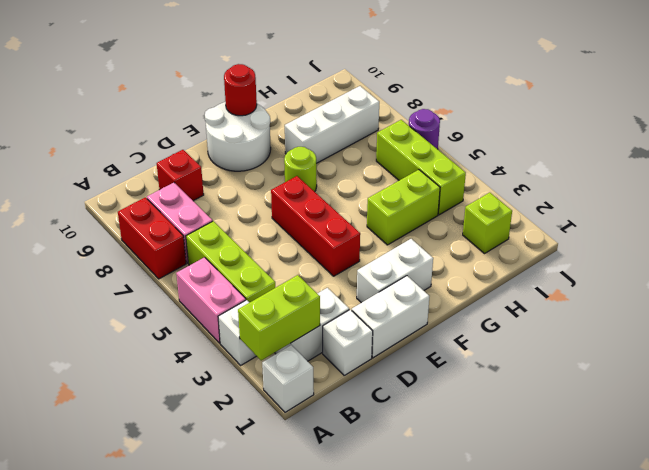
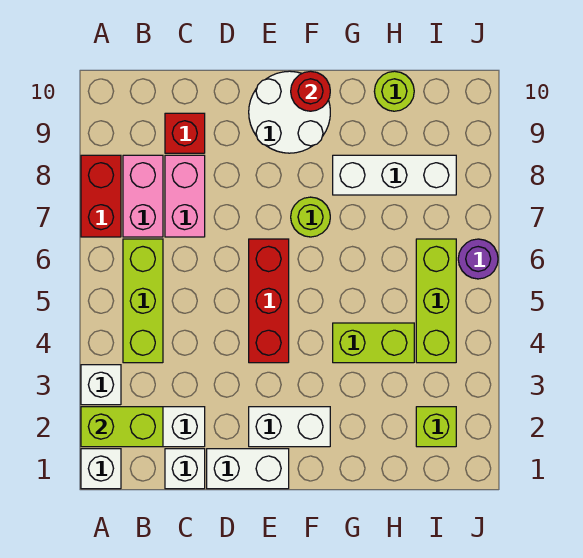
pink 1x2 brick [176,257,246,343] -> pink 1x2 brick moved to [165,155,205,237]
none -> lime 1x1 round brick [374,71,414,111]

